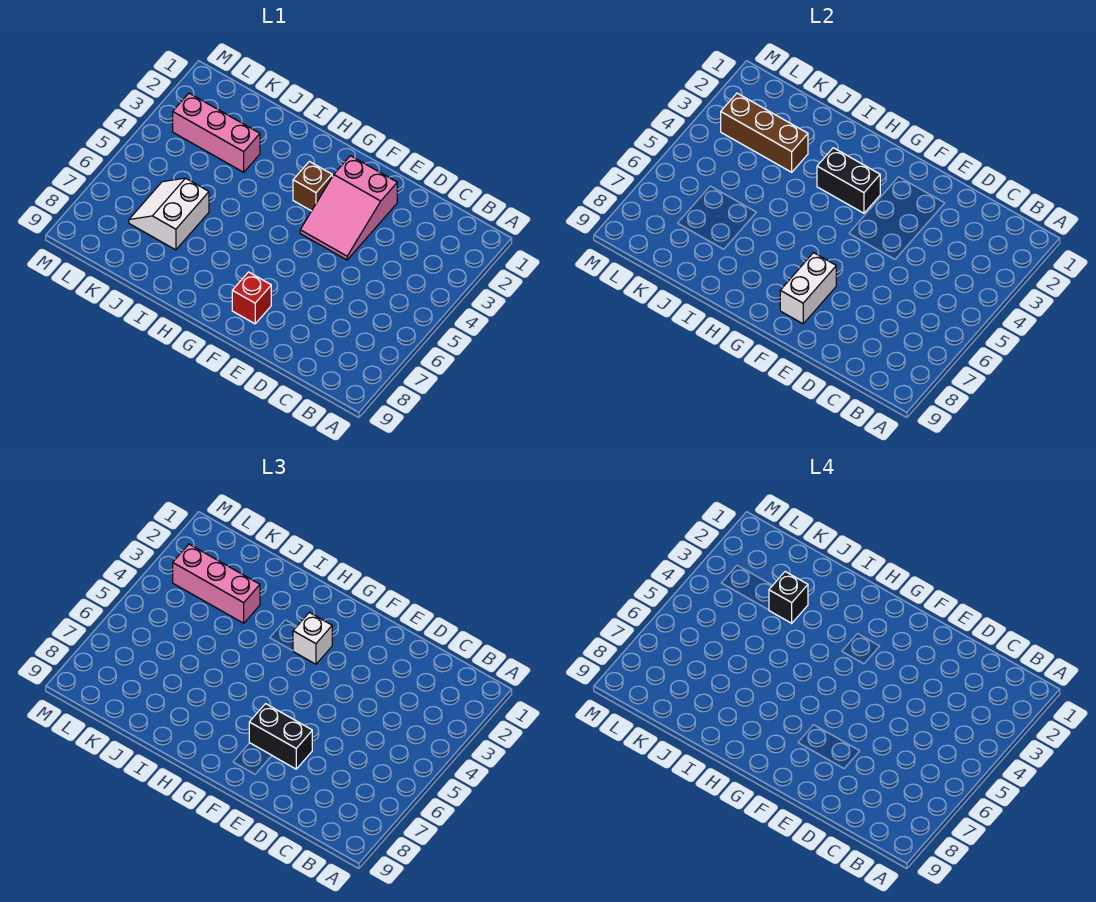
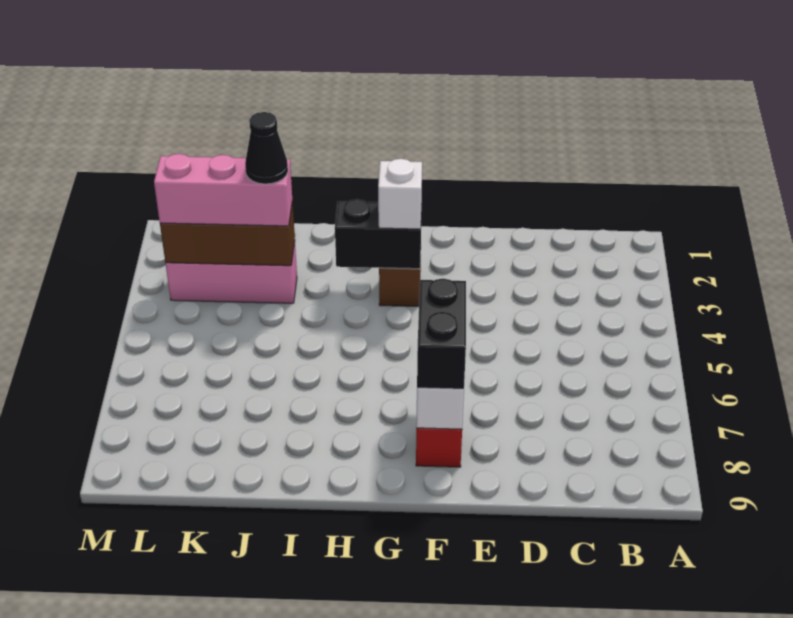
pink 2x3 slope [300,156,397,260] -> none
black 1x2 brick [249,704,312,769] -> black 1x2 brick turned to [417,279,466,389]
black 1x1 brick [769,572,808,623] -> black 1x1 cone [245,112,288,184]
white 2x2 slope [129,178,209,250] -> none

